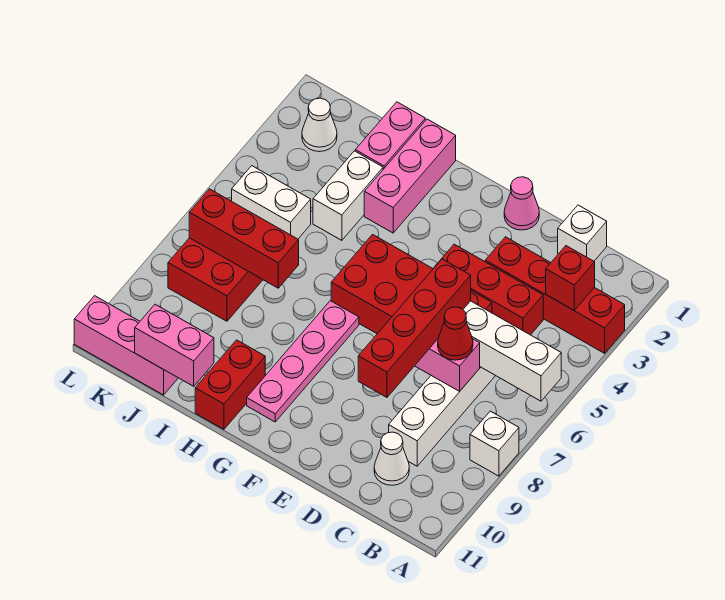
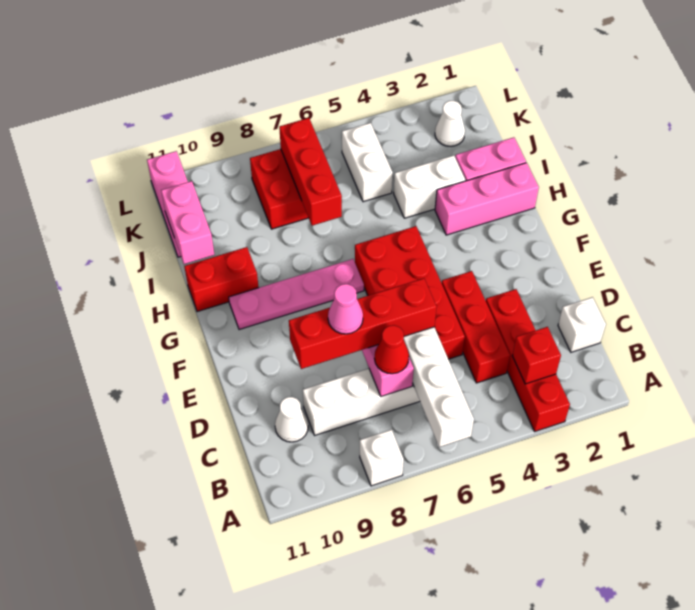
pink 1x1 cone [504,177,539,230] -> pink 1x1 cone moved to [328,284,363,334]

